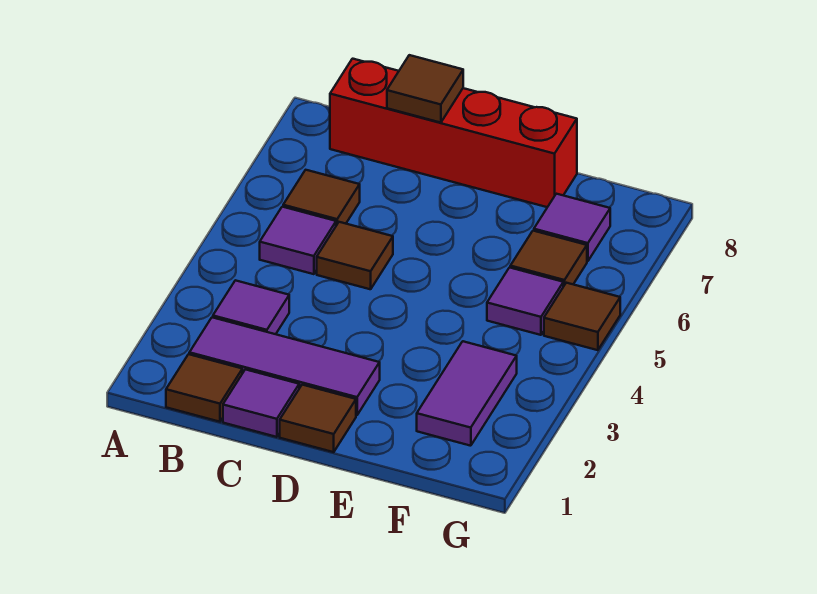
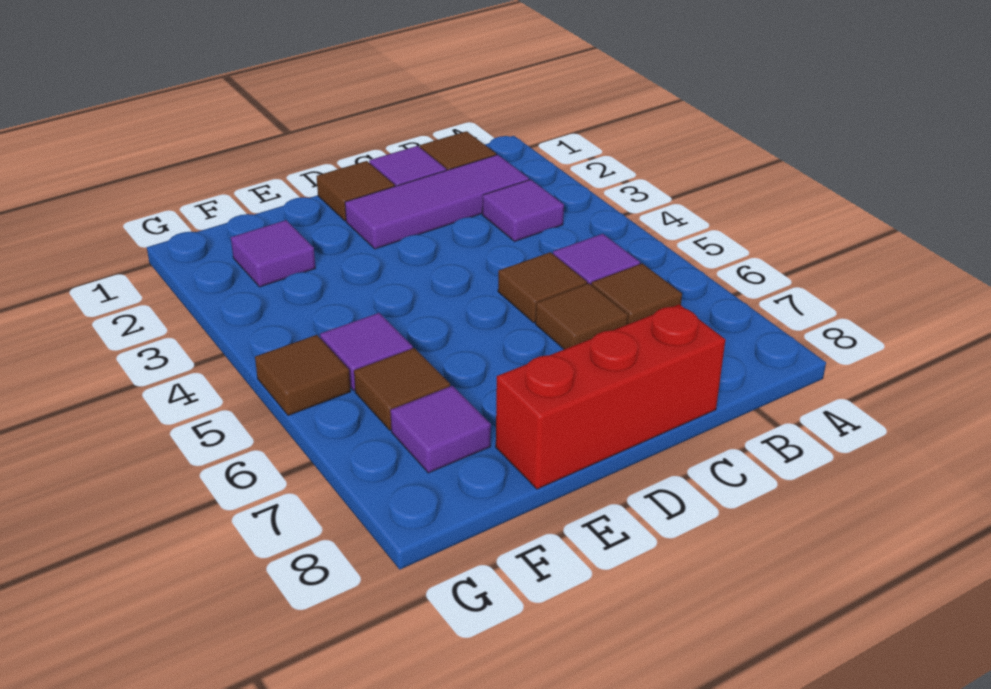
red 1x4 brick [330,59,577,207] -> red 1x3 brick [496,304,725,489]
brown 1x1 tile [387,55,463,123] -> brown 1x1 tile moved to [535,283,628,349]
purple 1x2 tile [417,341,517,446] -> purple 1x1 tile [231,220,315,287]

